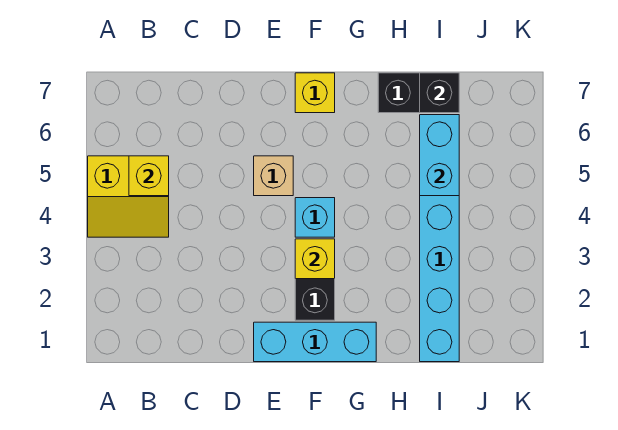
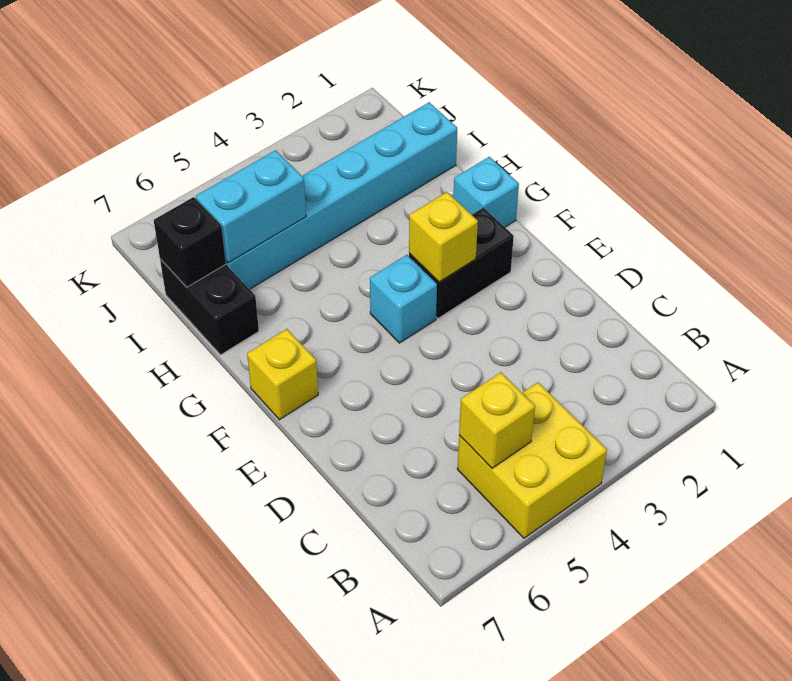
yellow 2x2 slope [88,156,169,237] -> yellow 2x2 brick [457,382,607,538]
cyan 1x3 brick [254,322,376,362] -> cyan 1x1 brick [453,157,519,227]
tan 1x1 brick [254,156,293,196] -> none

